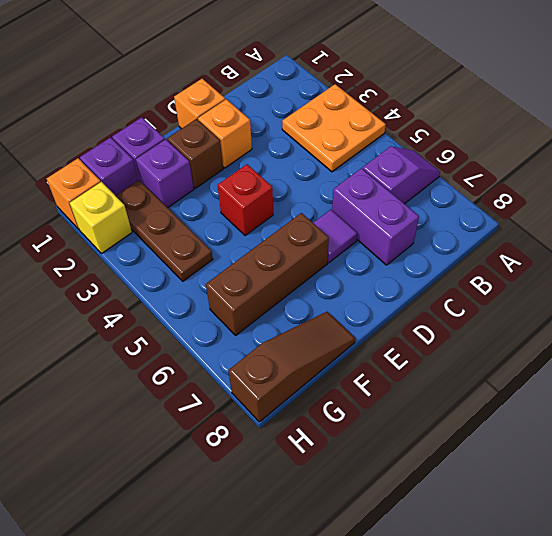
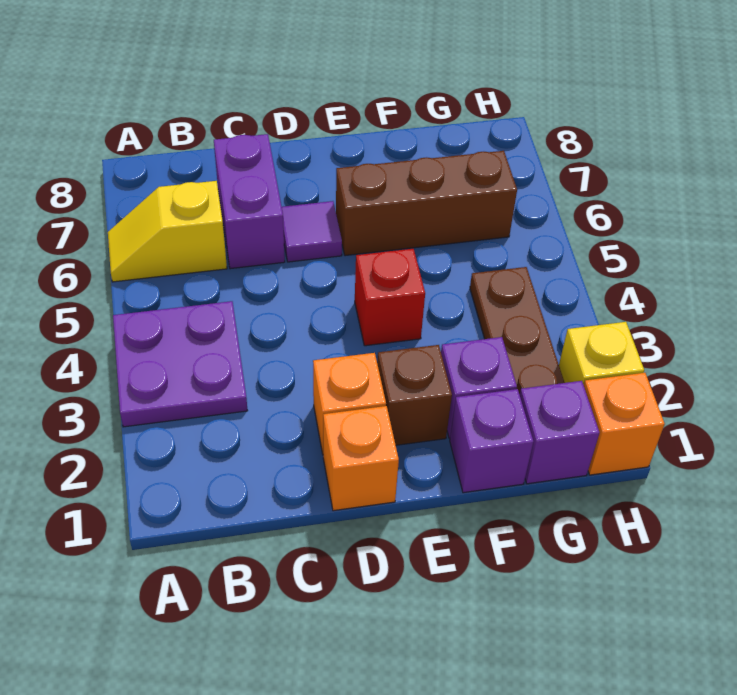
orange 2x2 plate [282,84,386,172] -> purple 2x2 plate [113,301,248,427]
purple 1x2 slope [363,146,440,204] -> yellow 1x2 slope [108,181,227,282]
brown 1x3 slope [228,312,355,422] -> none

